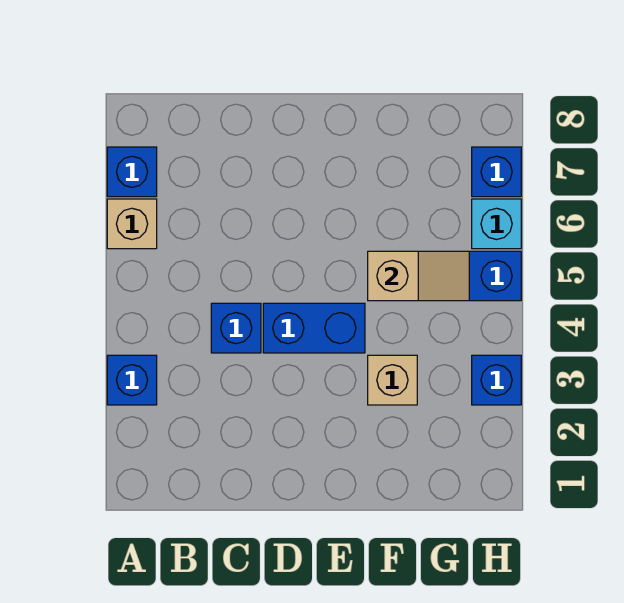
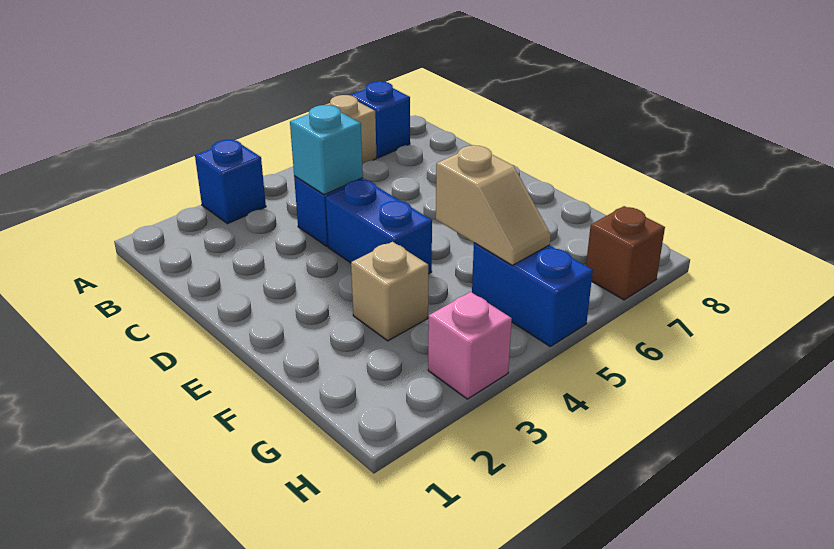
blue 1x1 brick [472,355,521,405] -> pink 1x1 brick [428,292,512,399]
cyan 1x1 brick [472,199,521,249] -> cyan 1x1 brick moved to [290,105,363,195]
blue 1x1 brick [472,147,521,197] -> brown 1x1 brick [586,206,665,300]

